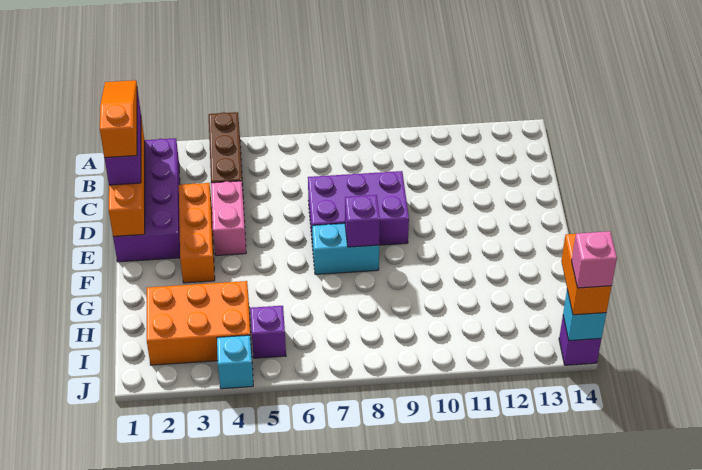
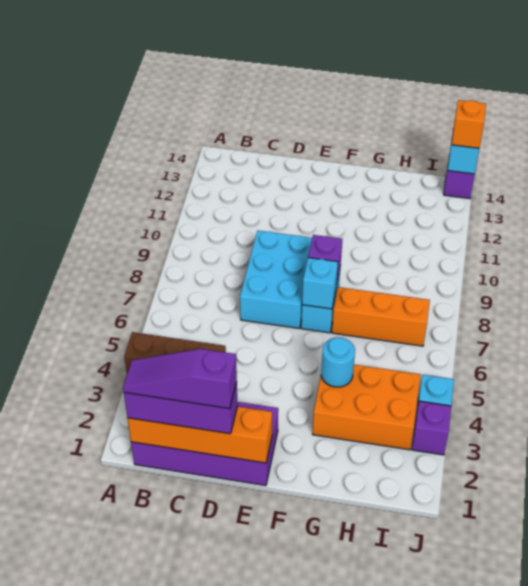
orange 1x3 slope [100,80,137,158] -> purple 1x3 slope [123,349,237,409]
orange 1x3 brick [179,183,215,283] -> orange 1x3 brick moved to [332,287,430,346]
pink 1x2 brick [211,181,246,256] -> none
purple 2x3 brick [308,171,409,247] -> cyan 2x3 brick [240,231,312,328]
none -> cyan 1x1 brick [302,258,338,309]
none -> cyan 1x1 round brick [321,337,355,387]
orange 2x3 brick [147,281,252,365] -> orange 2x3 brick turned to [312,365,421,450]
purple 1x1 brick [250,306,286,358] -> purple 1x1 brick moved to [412,401,451,455]
orange 1x2 brick [561,234,612,315] -> orange 1x1 brick [452,100,486,148]
pink 1x1 brick [572,231,617,288] -> none

